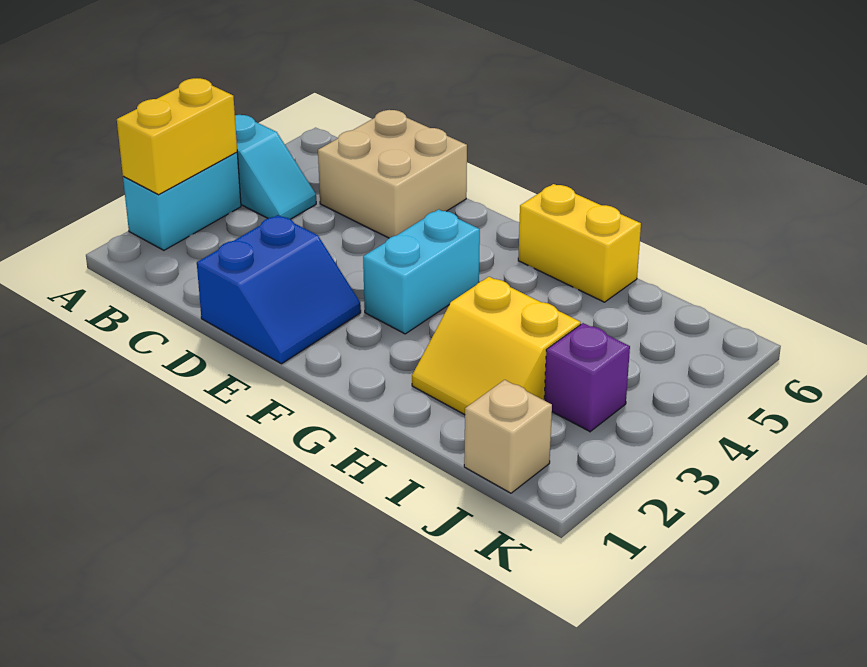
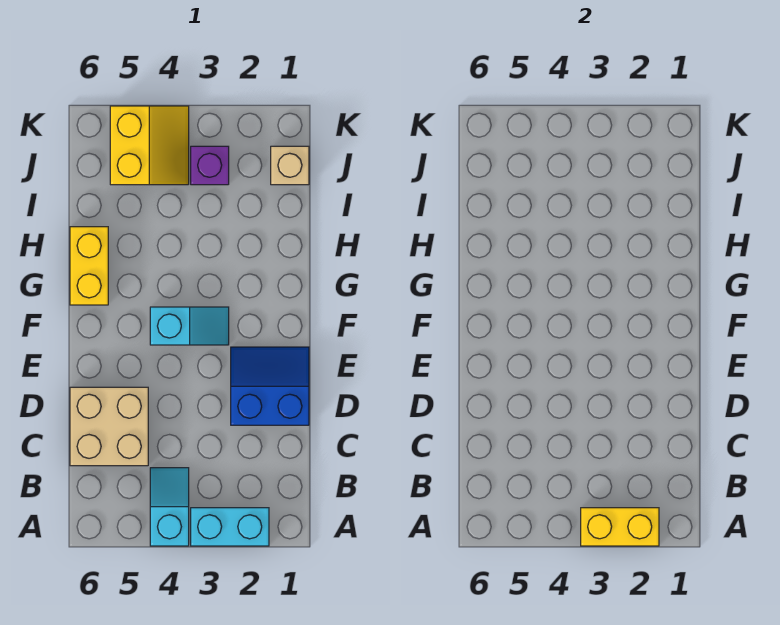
cyan 1x2 brick [363,209,480,334] -> cyan 1x2 slope [150,307,229,345]
yellow 2x2 slope [412,277,581,415] -> yellow 2x2 slope moved to [110,106,189,185]

